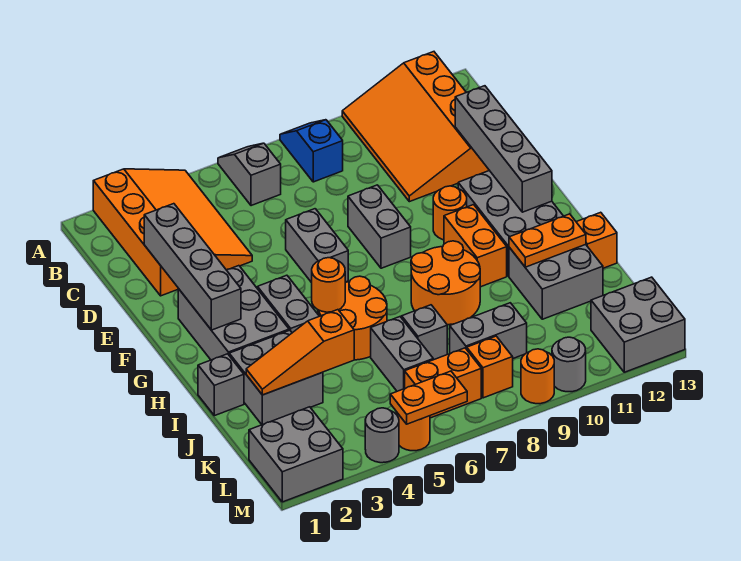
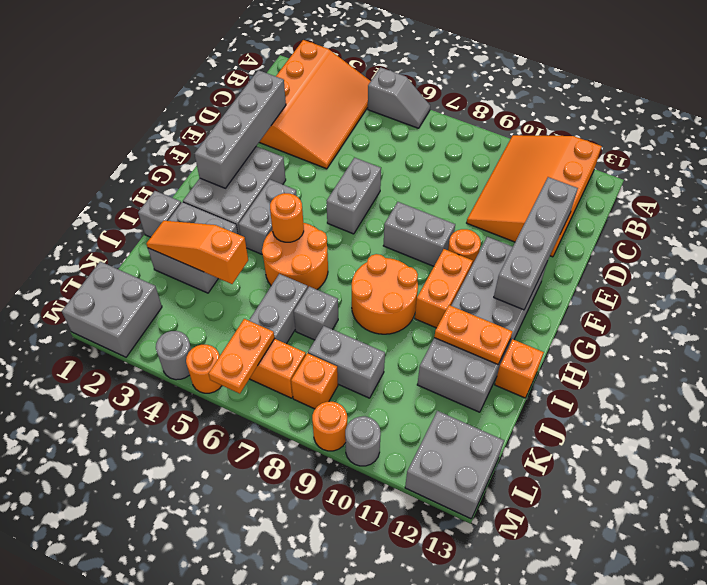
grey 1x2 slope [218,143,281,206] -> grey 1x2 slope turned to [368,67,430,128]
blue 1x2 slope [280,120,343,182] -> none
grey 1x2 brick [348,185,411,268] -> grey 1x2 brick turned to [383,202,455,266]
orange 1x2 plate [390,371,467,424] -> orange 1x2 plate turned to [209,319,275,394]

